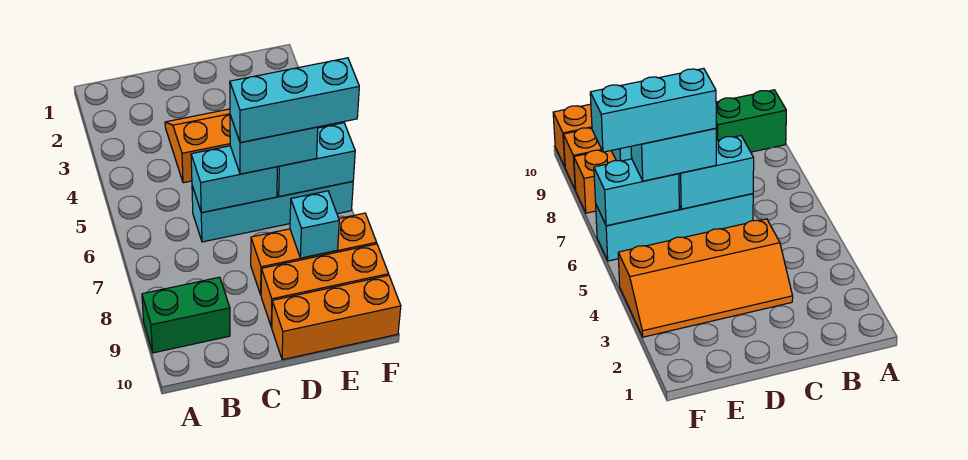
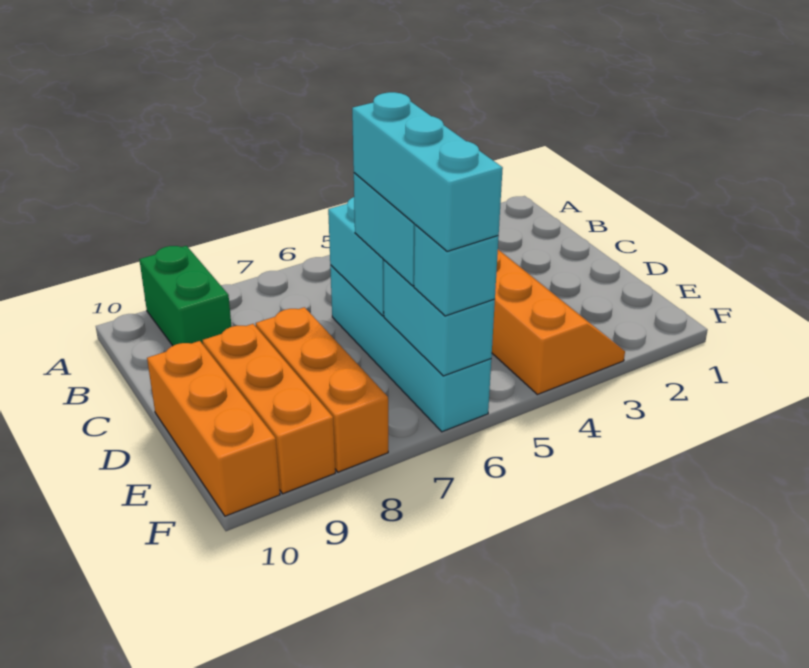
cyan 1x1 brick [290,191,339,258] -> cyan 1x1 brick moved to [414,225,499,316]

